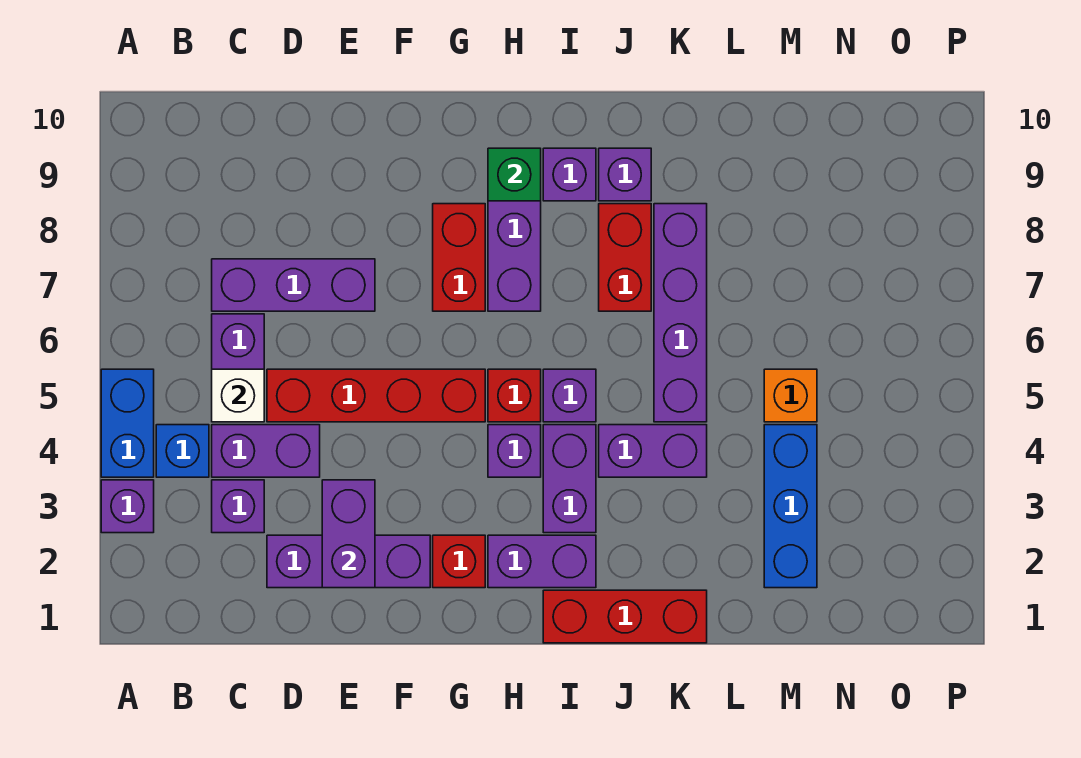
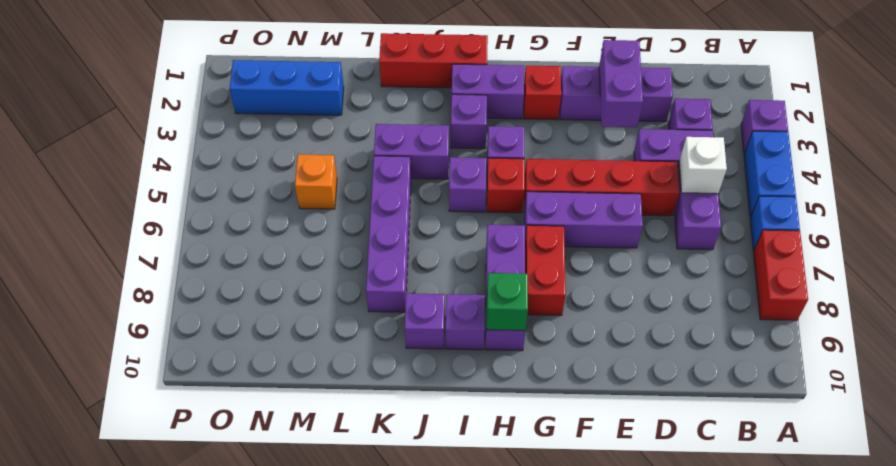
blue 1x1 brick [156,425,209,477] -> blue 1x1 brick moved to [750,196,800,250]
purple 1x3 brick [212,259,375,311] -> purple 1x3 brick moved to [524,192,643,248]
purple 1x2 brick [543,425,596,533] -> purple 1x1 brick [451,94,487,149]
red 1x2 brick [599,204,651,311] -> red 1x2 brick moved to [753,230,808,320]
blue 1x3 brick [764,425,817,588] -> blue 1x3 brick turned to [230,60,344,115]

